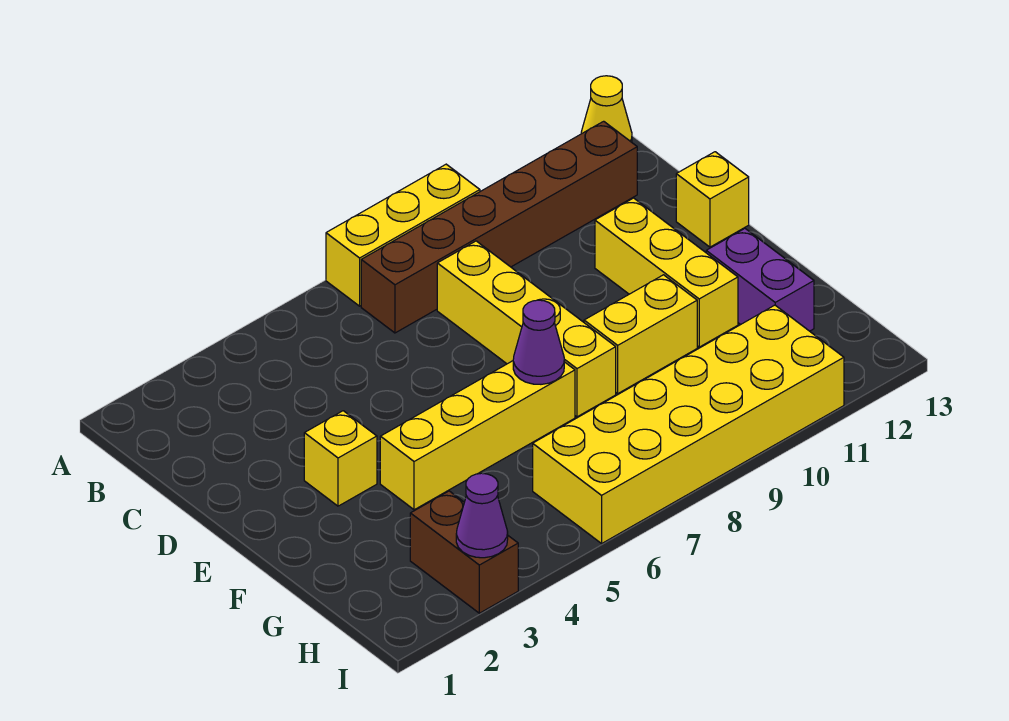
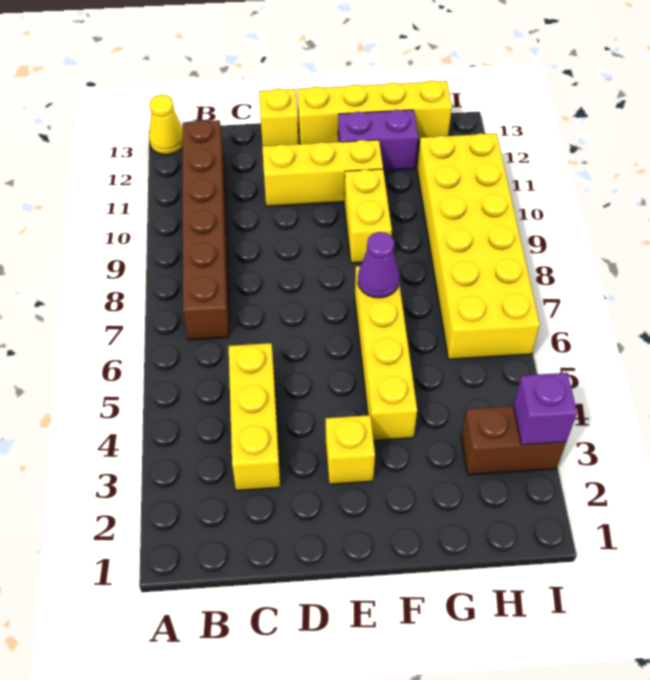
yellow 1x3 brick [326,164,480,306] -> yellow 1x3 brick moved to [229,343,280,491]
yellow 1x4 brick [437,241,616,417] -> yellow 1x4 brick moved to [297,81,452,144]
purple 1x1 cone [456,473,508,558] -> purple 1x1 brick [513,373,577,445]

